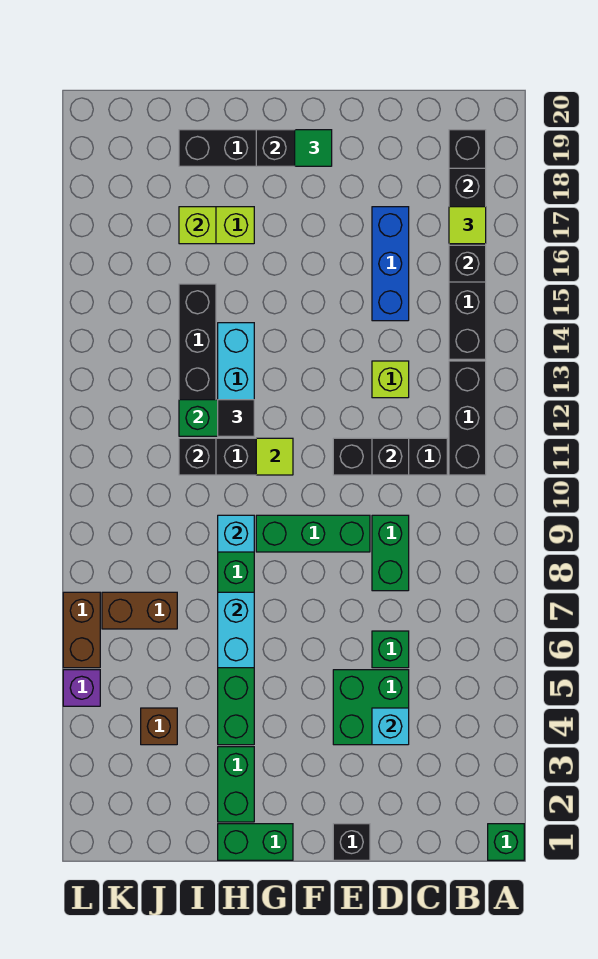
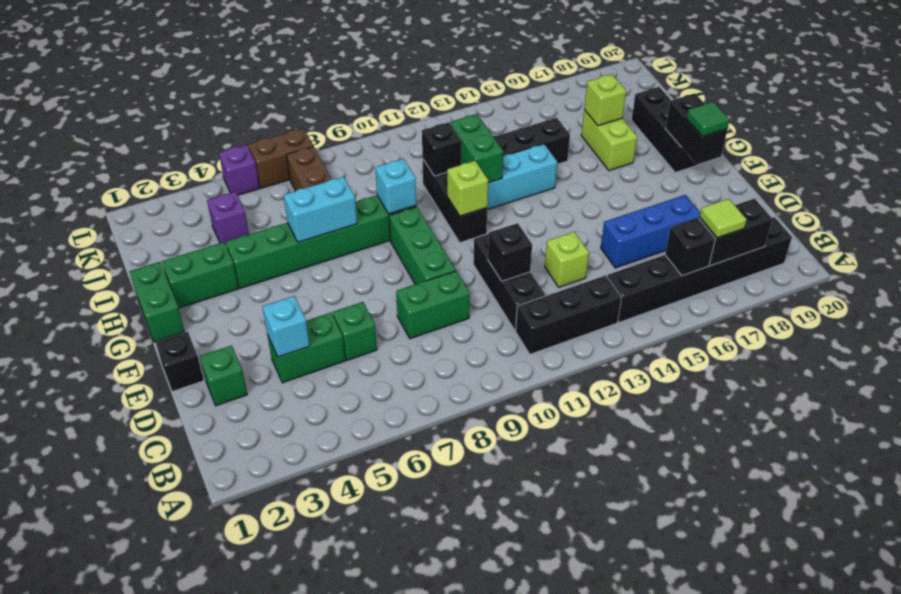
green 1x1 brick [488,824,524,860] -> green 1x1 brick moved to [200,345,248,406]
green 2x2 brick [333,670,409,745] -> green 1x2 brick [267,313,345,383]
lime 1x1 tile [256,438,293,475] -> lime 1x1 brick [447,161,488,216]
black 1x1 tile [218,400,254,436] -> none
brown 1x1 brick [141,708,177,745] -> purple 1x1 brick [207,192,249,244]

